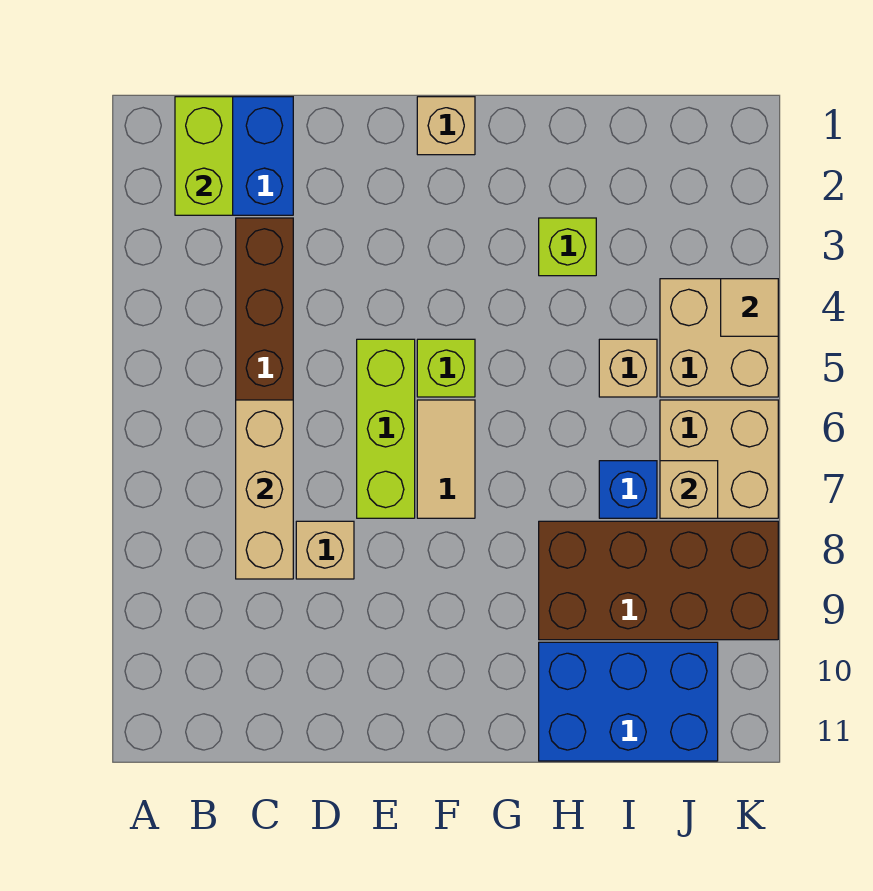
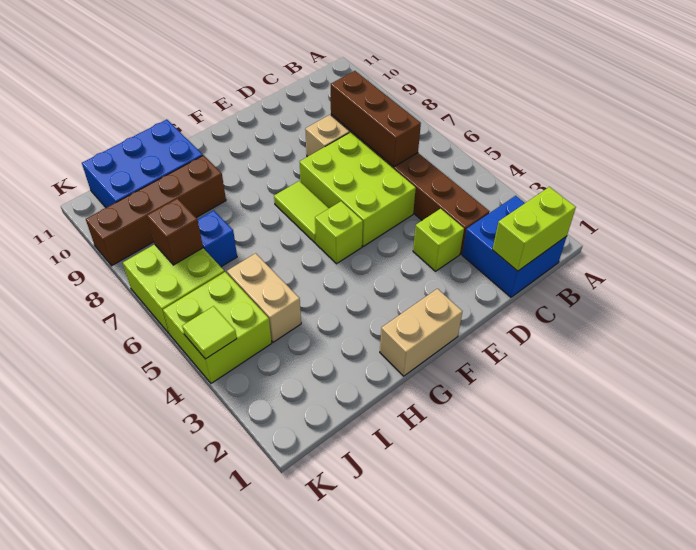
lime 1x2 brick [175,97,233,215] -> lime 1x2 brick turned to [492,187,576,271]
tan 1x3 brick [236,400,293,579] -> brown 1x3 brick [331,71,421,167]
lime 1x3 brick [357,339,415,518] -> lime 2x3 brick [299,132,416,246]
tan 1x1 brick [417,97,475,155] -> tan 1x2 brick [380,289,462,376]
tan 1x2 tile [417,400,475,518] -> lime 1x2 tile [274,181,329,243]
lime 1x1 brick [539,218,596,276] -> lime 1x1 brick moved to [413,209,464,271]
brown 2x4 brick [539,521,778,640] -> brown 1x4 brick [86,155,226,266]
tan 1x1 brick [599,339,657,397] -> tan 1x2 brick [227,253,301,342]
tan 2x2 brick [660,279,778,397] -> lime 2x2 brick [163,272,272,383]
tan 2x2 brick [660,400,778,518] -> lime 2x2 brick [123,244,224,333]
tan 1x1 brick [660,461,718,518] -> brown 1x1 brick [147,198,203,265]
tan 1x1 tile [721,279,778,336] -> lime 1x1 tile [182,306,237,359]

